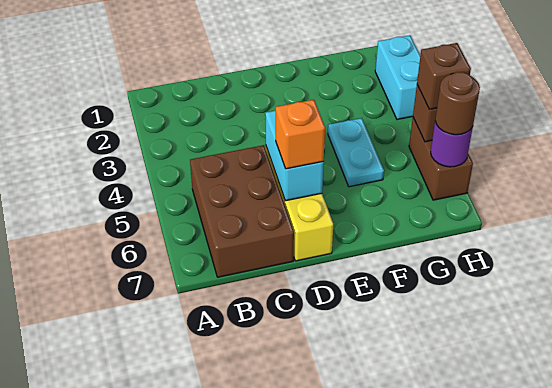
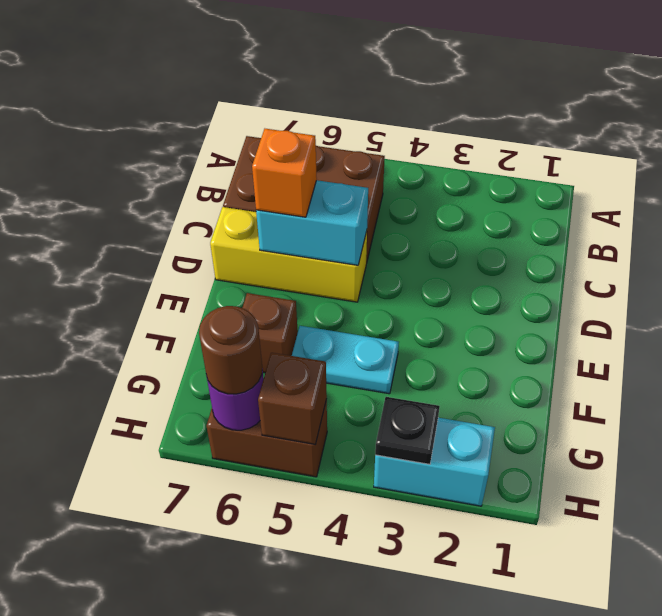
none -> black 1x1 plate [375,397,440,464]
brown 1x1 brick [417,43,471,110] -> brown 1x1 brick moved to [242,293,298,373]

